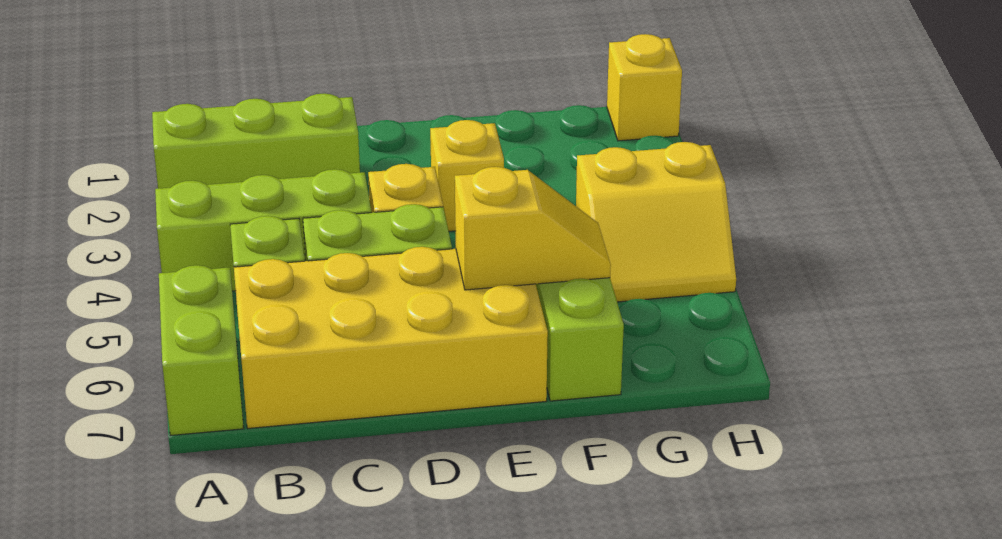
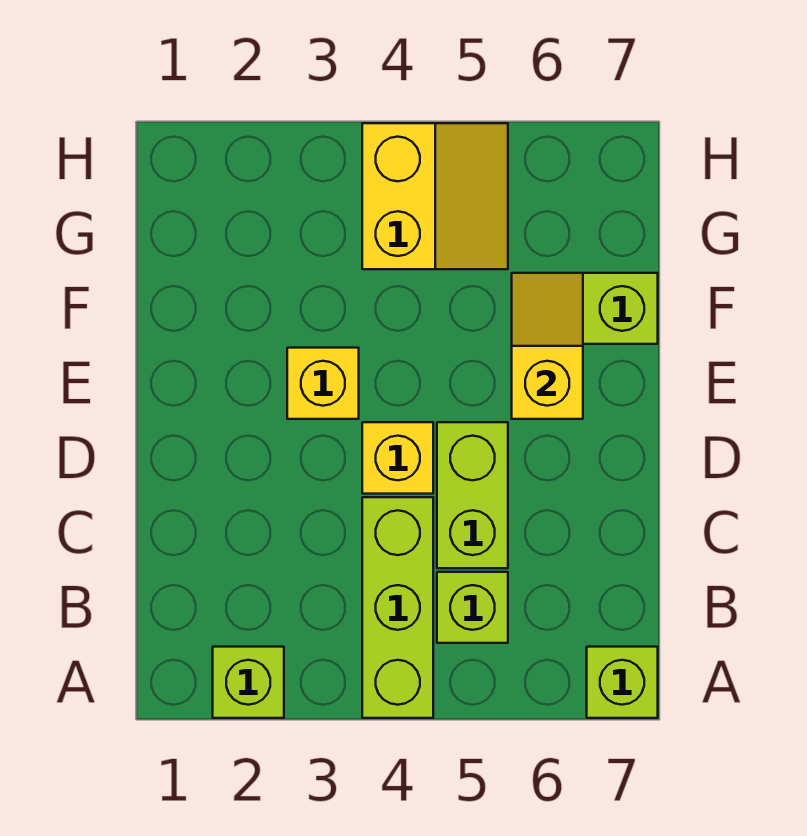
lime 1x3 brick [152,93,360,189] -> lime 1x1 brick [213,647,284,718]
lime 1x2 brick [159,265,244,436] -> lime 1x1 brick [587,647,658,718]
yellow 2x4 brick [234,247,548,428] -> none
yellow 1x1 brick [607,34,682,141] -> none

